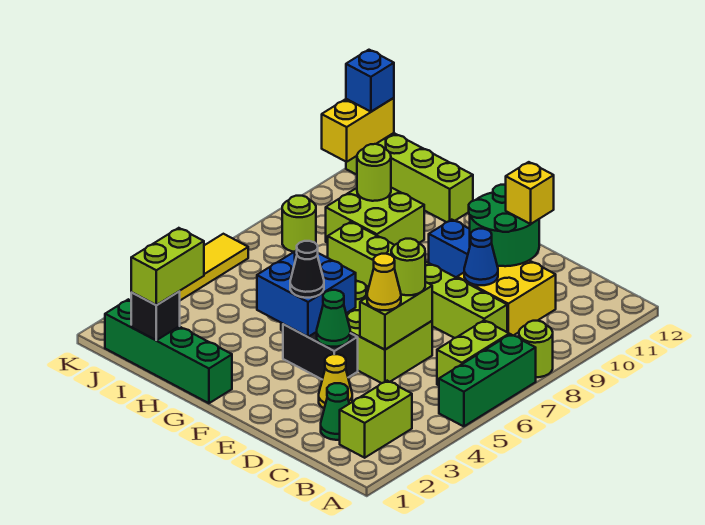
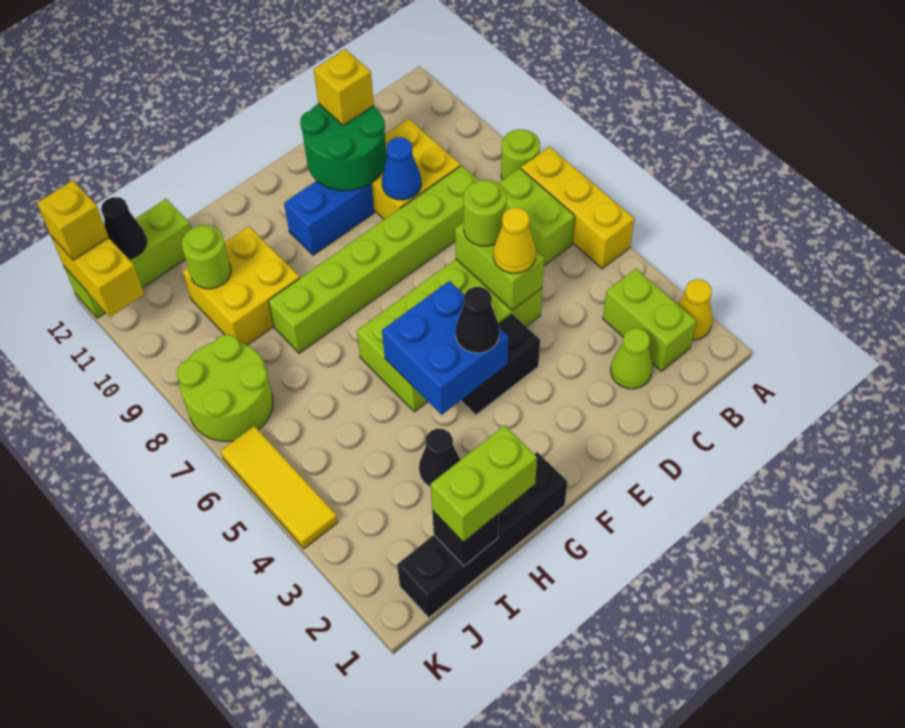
green 1x3 brick [439,334,536,426] -> yellow 1x3 brick [521,147,634,269]
green 1x1 cone [321,383,349,440] -> lime 1x1 cone [611,328,652,389]
yellow 1x1 cone [319,354,352,408] -> yellow 1x1 cone moved to [678,279,712,340]
green 1x1 cone [317,290,350,347] -> none
green 1x4 brick [105,299,232,403] -> black 1x4 brick [397,452,567,618]
none -> black 1x1 cone [419,429,460,487]
lime 2x2 brick [326,188,424,245] -> yellow 2x2 brick [183,227,300,345]
lime 1x4 brick [346,133,473,222] -> lime 1x3 brick [64,199,191,318]
lime 1x2 brick [131,228,204,305] -> lime 1x2 brick turned to [431,425,537,542]
lime 1x1 round brick [282,196,316,252] -> lime 2x2 round brick [177,335,273,441]
none -> black 1x1 cone [101,197,147,259]
blue 1x1 brick [346,50,394,112] -> yellow 1x1 brick [37,180,109,260]

